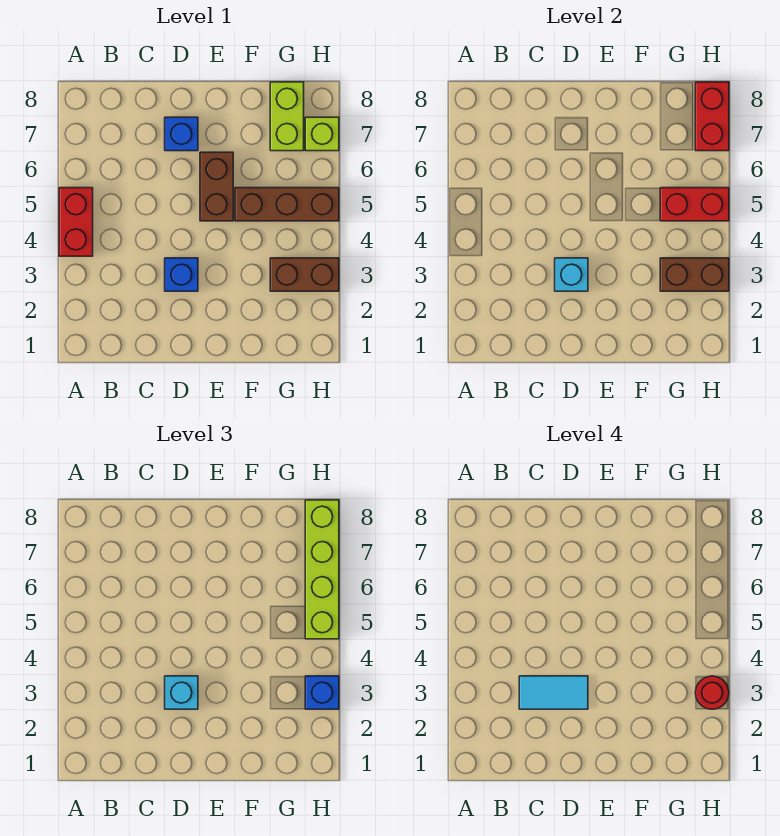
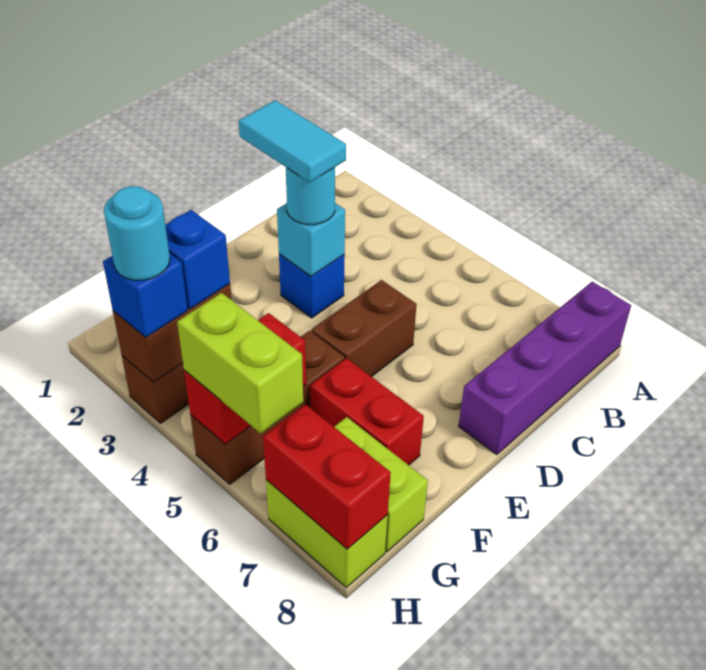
red 1x2 brick [59,188,93,256] -> red 1x2 brick moved to [310,358,424,465]
none -> purple 1x4 brick [459,282,631,455]
cyan 1x2 tile [519,676,588,709] -> cyan 1x2 tile turned to [239,100,346,182]
cyan 1x1 brick [165,676,198,709] -> cyan 1x1 round brick [286,168,335,225]
blue 1x1 brick [165,117,198,151] -> blue 1x1 brick moved to [165,210,230,309]
brown 1x2 brick [200,152,233,221] -> brown 1x2 brick turned to [311,280,417,377]
red 1x1 round brick [695,676,729,709] -> cyan 1x1 round brick [104,186,170,280]
lime 1x4 brick [305,500,339,639] -> lime 1x2 brick [177,293,303,434]
lime 1x1 brick [305,117,339,151] -> lime 1x2 brick [266,480,388,588]

